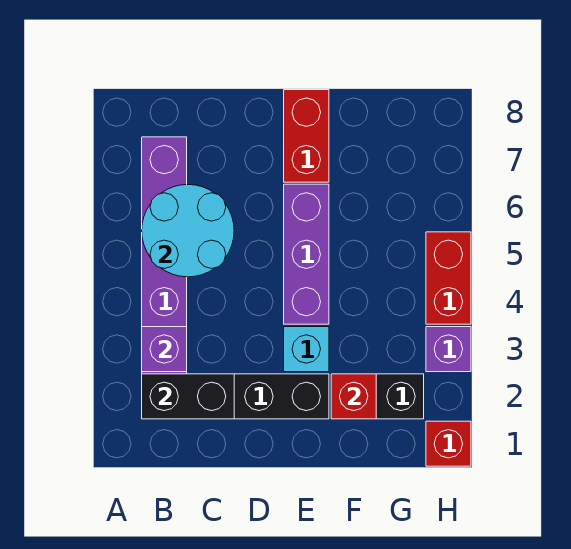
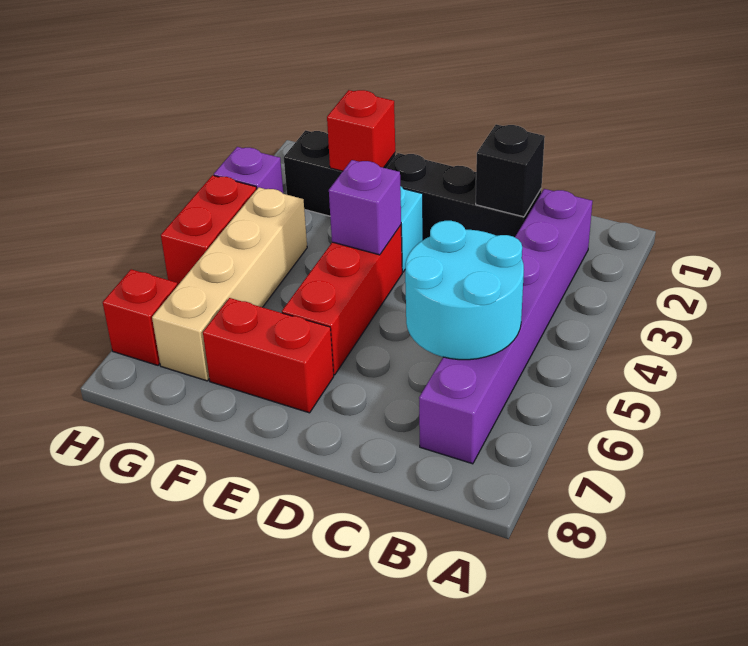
black 1x2 brick [142,374,234,419] -> black 1x1 brick [476,124,545,217]
purple 1x1 brick [142,327,187,372] -> purple 1x1 brick moved to [329,160,401,255]
purple 1x3 brick [284,184,329,324] -> red 1x3 brick [282,225,402,375]
red 1x2 brick [284,90,329,182] -> red 1x2 brick turned to [203,298,334,413]
none -> tan 1x4 brick [152,187,307,381]
red 1x1 brick [426,421,471,466] -> red 1x1 brick moved to [103,269,178,365]

